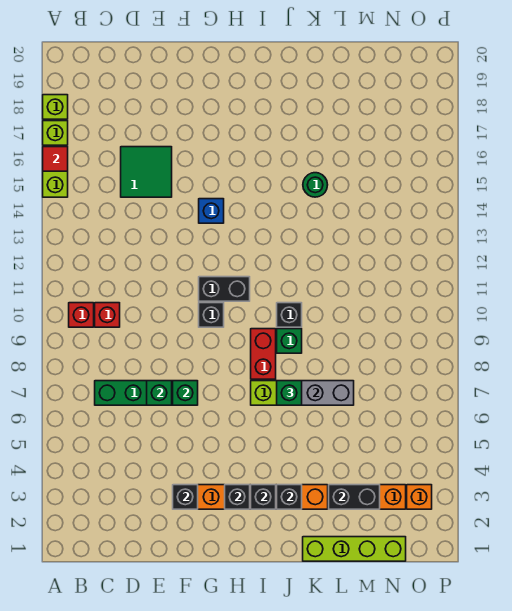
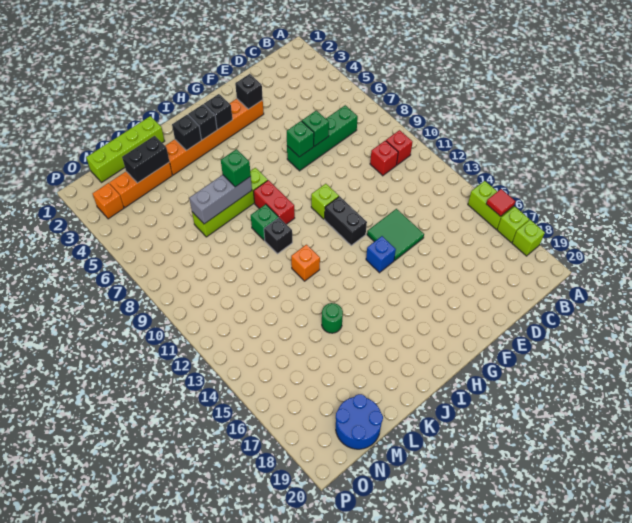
green 2x2 tile [121,147,172,197] -> green 2x2 tile moved to [367,209,424,261]
black 1x1 brick [199,303,224,327] -> lime 1x1 brick [311,184,339,219]
black 1x2 brick [199,277,250,301] -> black 1x2 brick turned to [325,196,367,245]
none -> orange 1x1 brick [291,245,320,281]
none -> blue 2x2 round brick [336,394,383,449]

